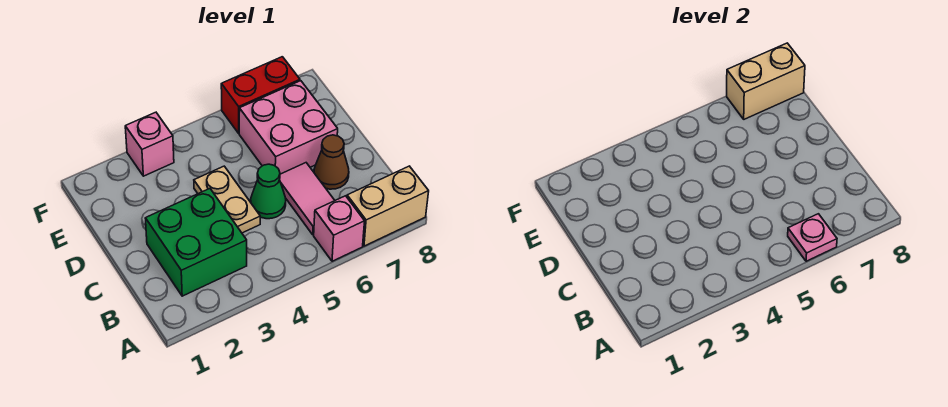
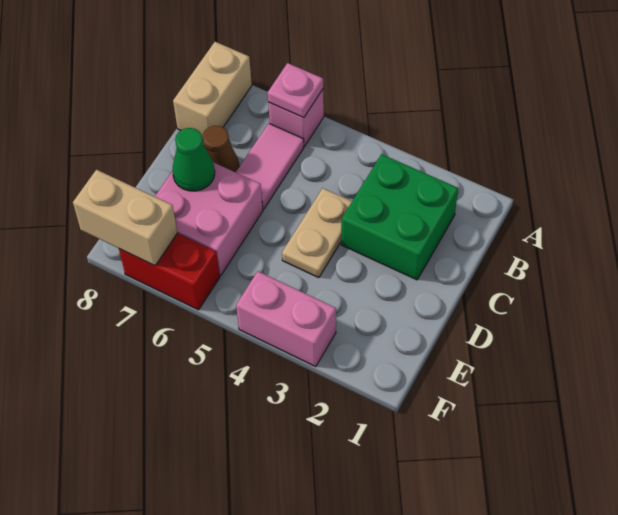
tan 1x2 brick [347,166,429,246] -> tan 1x2 brick turned to [173,42,252,136]
green 1x1 cone [251,164,286,219] -> green 1x1 cone moved to [172,128,215,191]
pink 1x1 brick [125,112,174,176] -> pink 1x2 brick [236,271,336,366]

